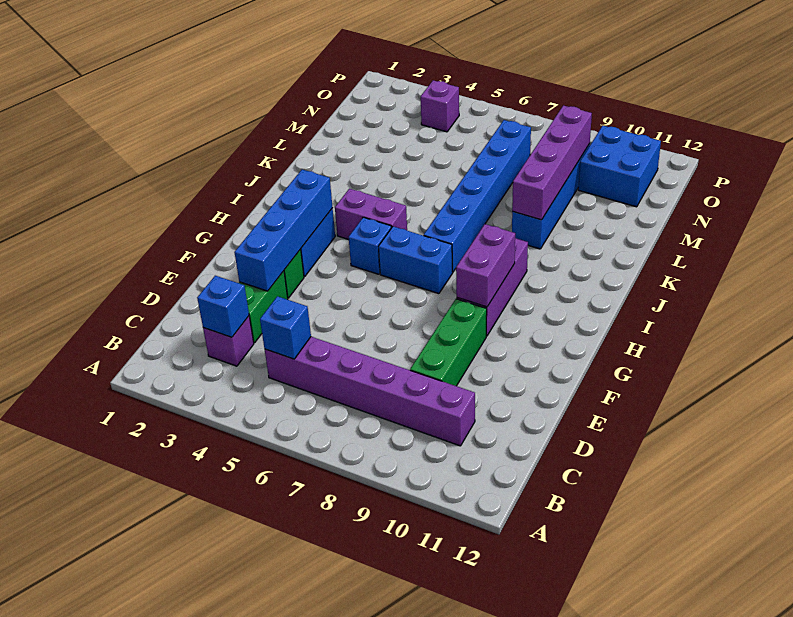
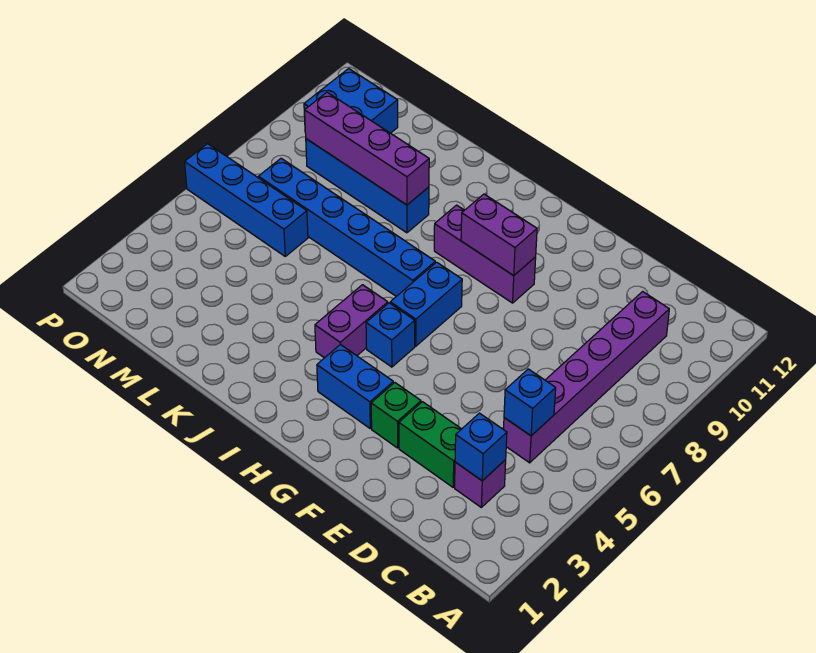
green 1x3 brick [410,299,487,386] -> none
blue 1x4 brick [234,170,333,291] -> blue 1x4 brick moved to [185,144,308,256]
purple 1x1 brick [421,80,459,132] -> none

